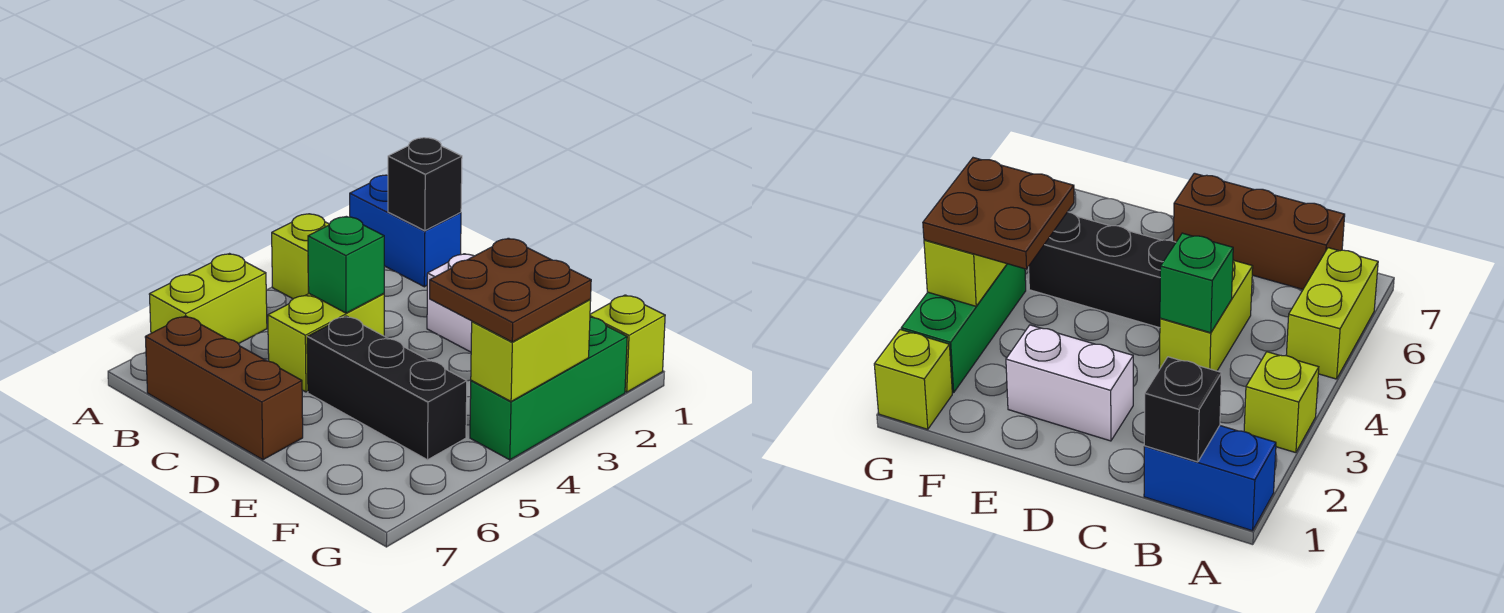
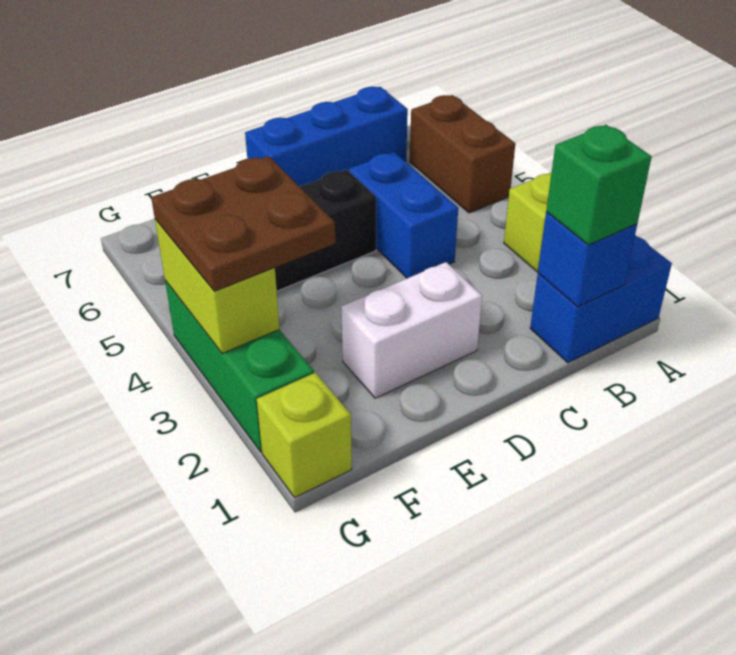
lime 1x2 brick [149,254,267,344] -> brown 1x2 brick [410,95,515,213]
black 1x1 brick [388,138,462,231] -> blue 1x1 brick [538,212,637,307]
brown 1x3 brick [145,316,303,460] -> blue 1x3 brick [245,87,408,187]
lime 1x2 brick [268,294,384,392] -> blue 1x2 brick [349,152,458,278]
green 1x1 brick [308,216,384,313] -> green 1x1 brick moved to [546,125,652,245]

